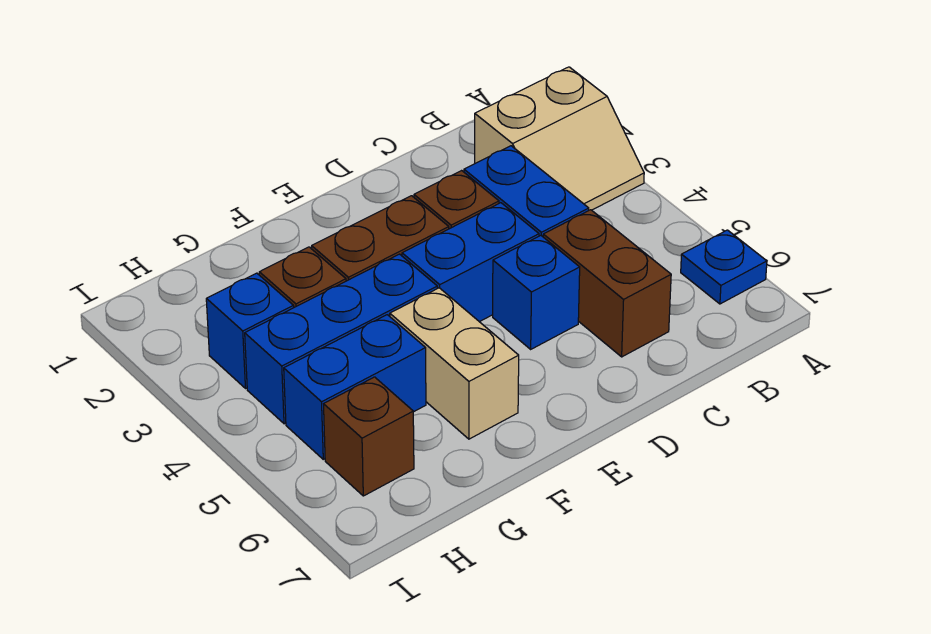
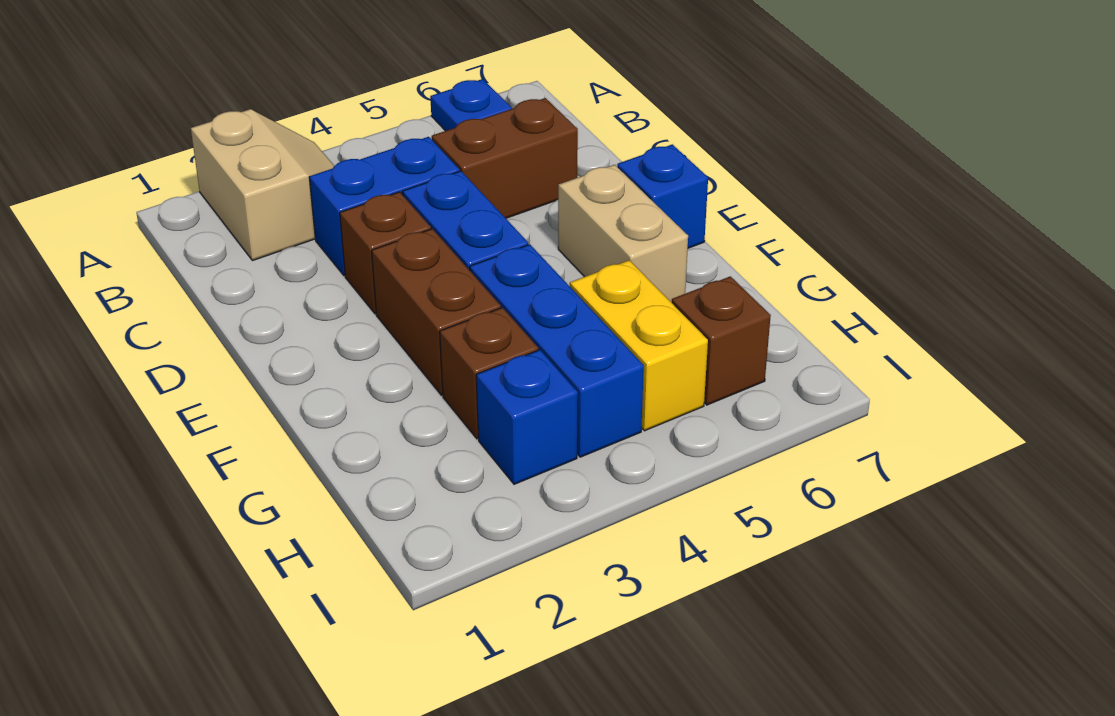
blue 1x1 brick [493,236,580,349] -> blue 1x1 brick moved to [617,144,708,248]
tan 1x2 brick [390,288,519,439] -> tan 1x2 brick turned to [558,165,688,303]
blue 1x2 brick [284,315,426,459] -> yellow 1x2 brick [570,260,708,431]

